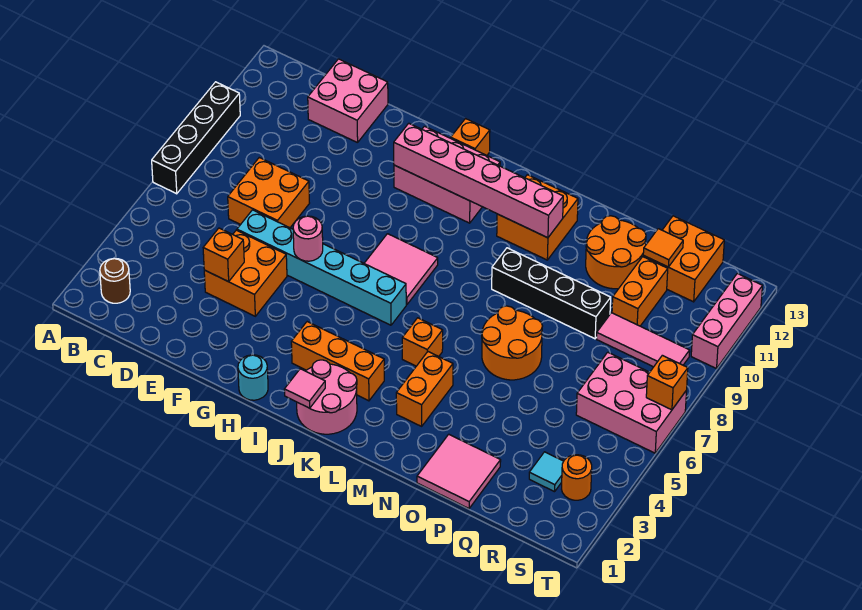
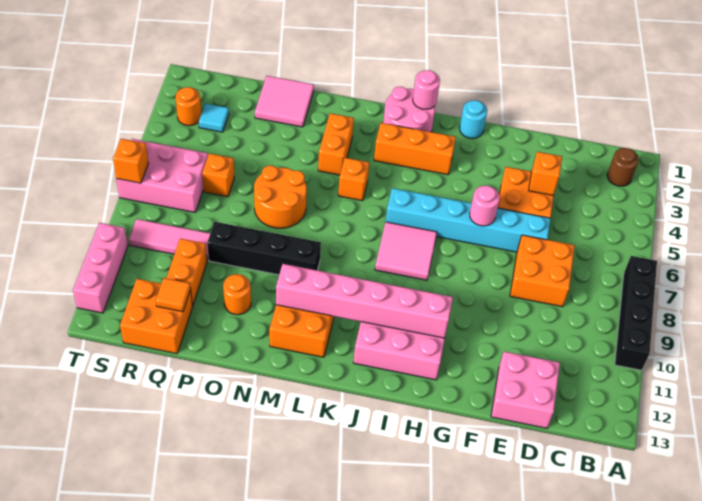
orange 1x1 brick [451,119,490,155] -> orange 1x1 brick moved to [202,153,234,197]
pink 1x1 tile [284,369,325,408] -> pink 1x1 round brick [413,70,440,109]
orange 2x2 round brick [586,216,646,289] -> orange 1x1 round brick [223,274,251,315]

